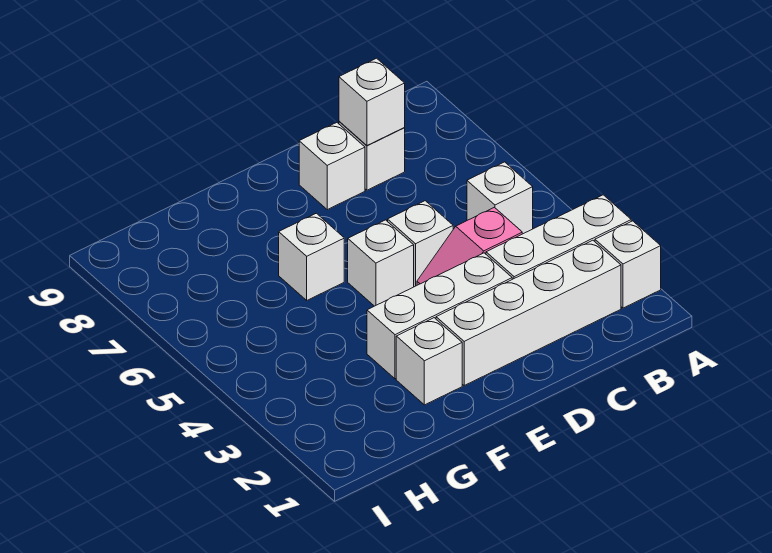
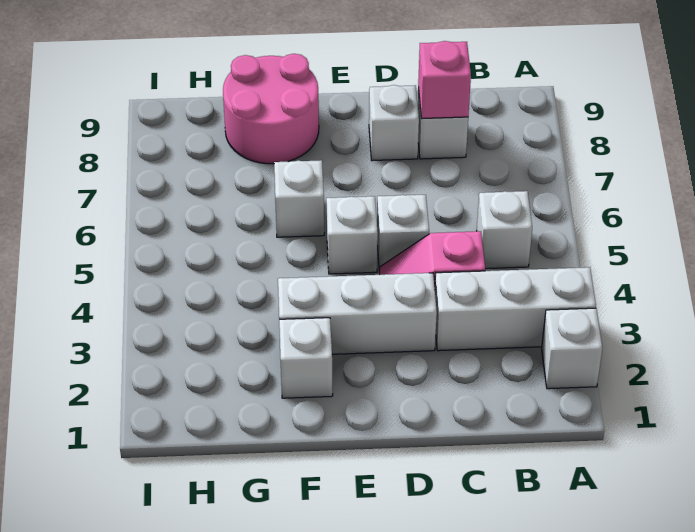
white 1x4 brick [436,240,621,385] -> none
white 1x1 brick [339,58,405,145] -> pink 1x1 brick [418,41,471,119]
none -> pink 2x2 round brick [223,54,319,164]

